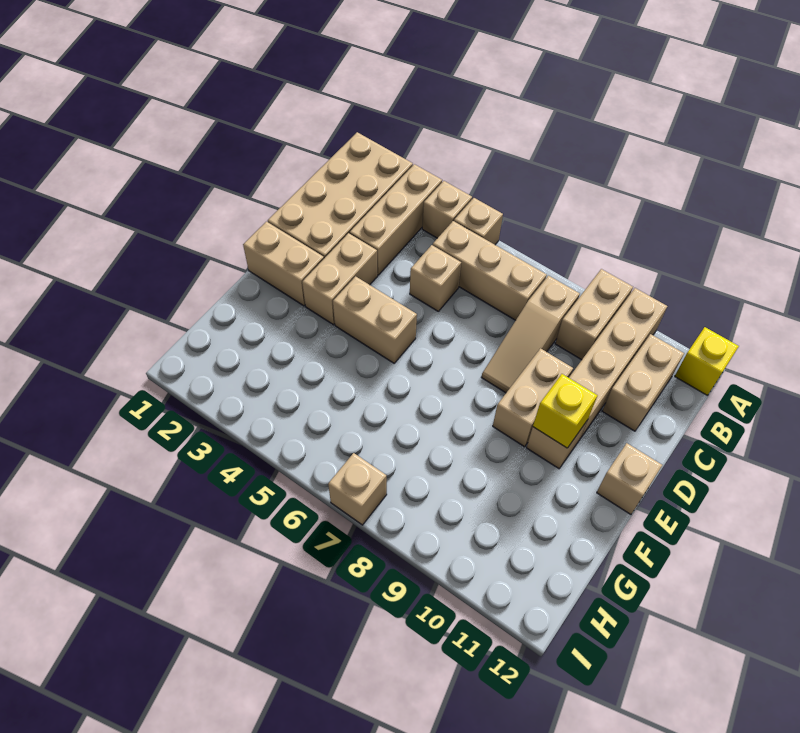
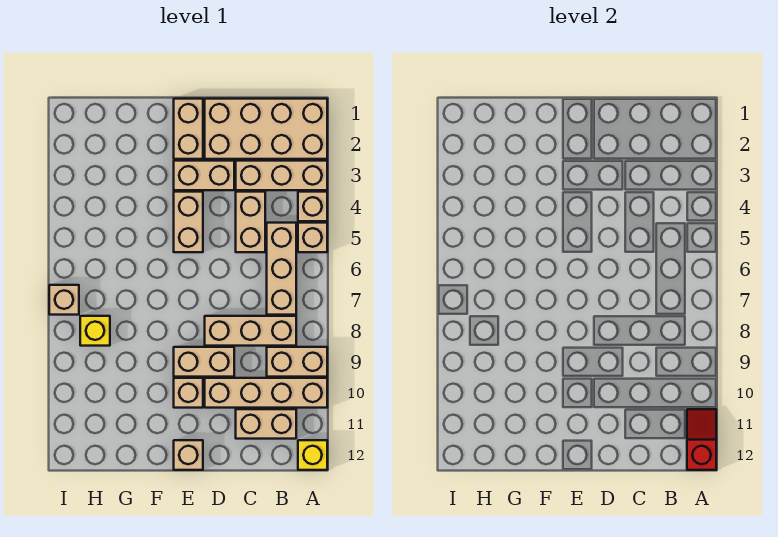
none -> red 1x2 slope [687,409,716,470]
tan 1x3 slope [481,276,580,393] -> tan 1x3 brick [205,316,296,346]
tan 1x1 brick [410,245,461,311] -> tan 1x2 brick [236,192,265,252]
yellow 1x1 brick [533,374,598,448] -> yellow 1x1 brick moved to [80,316,110,346]

